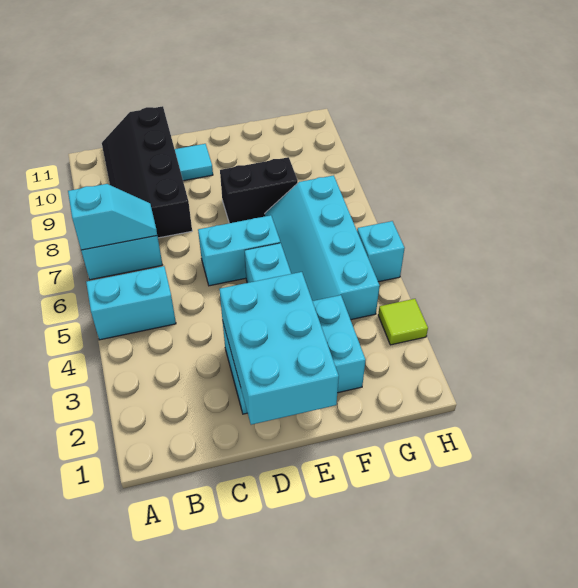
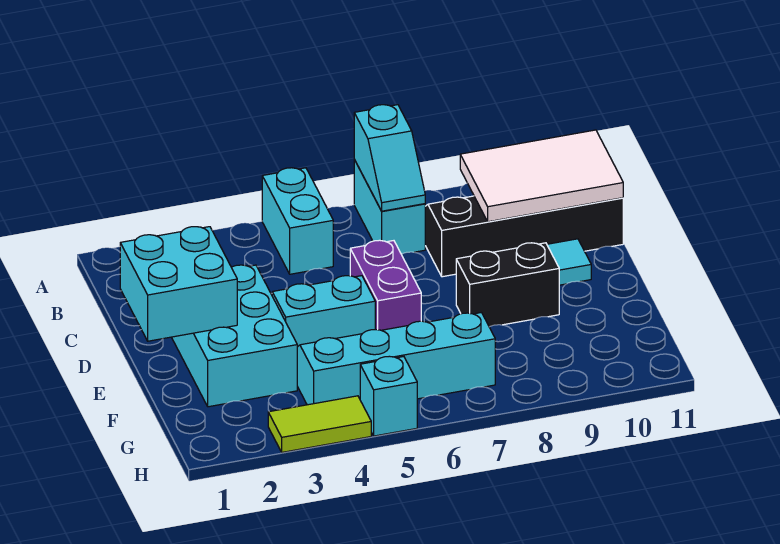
none -> white 2x3 tile [460,130,623,222]
cyan 2x3 brick [219,272,339,425] -> cyan 2x2 brick [120,227,237,341]
cyan 1x2 brick [198,215,280,286] -> purple 1x2 brick [350,240,421,330]
black 1x2 brick [220,157,298,223] -> black 1x2 brick turned to [456,243,559,327]
lime 1x1 tile [378,299,428,345] -> lime 1x2 tile [268,396,371,452]

